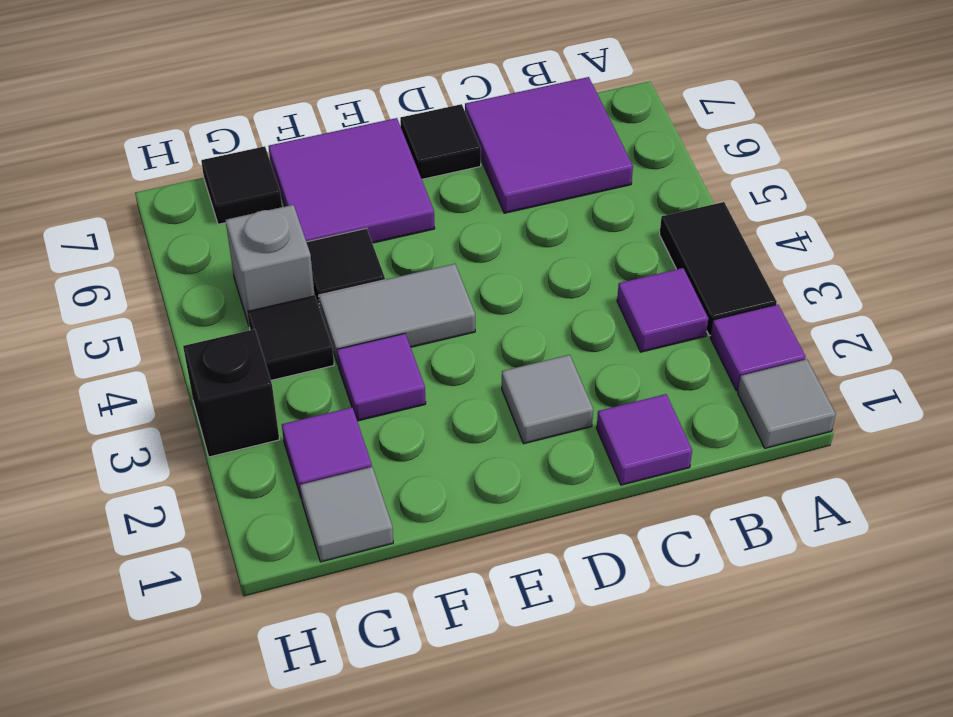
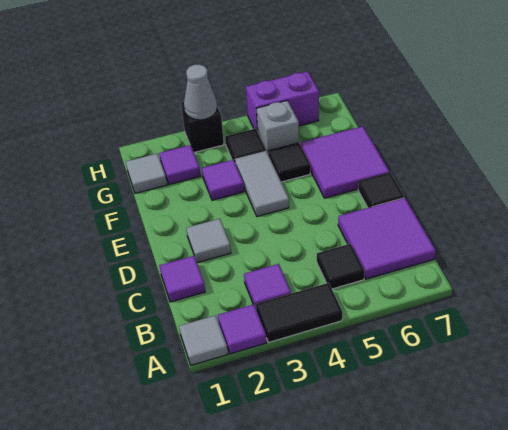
black 1x1 tile [201,146,282,224] -> black 1x1 tile moved to [317,244,365,289]
none -> grey 1x1 cone [184,65,217,120]
none -> purple 1x2 brick [246,71,319,132]

